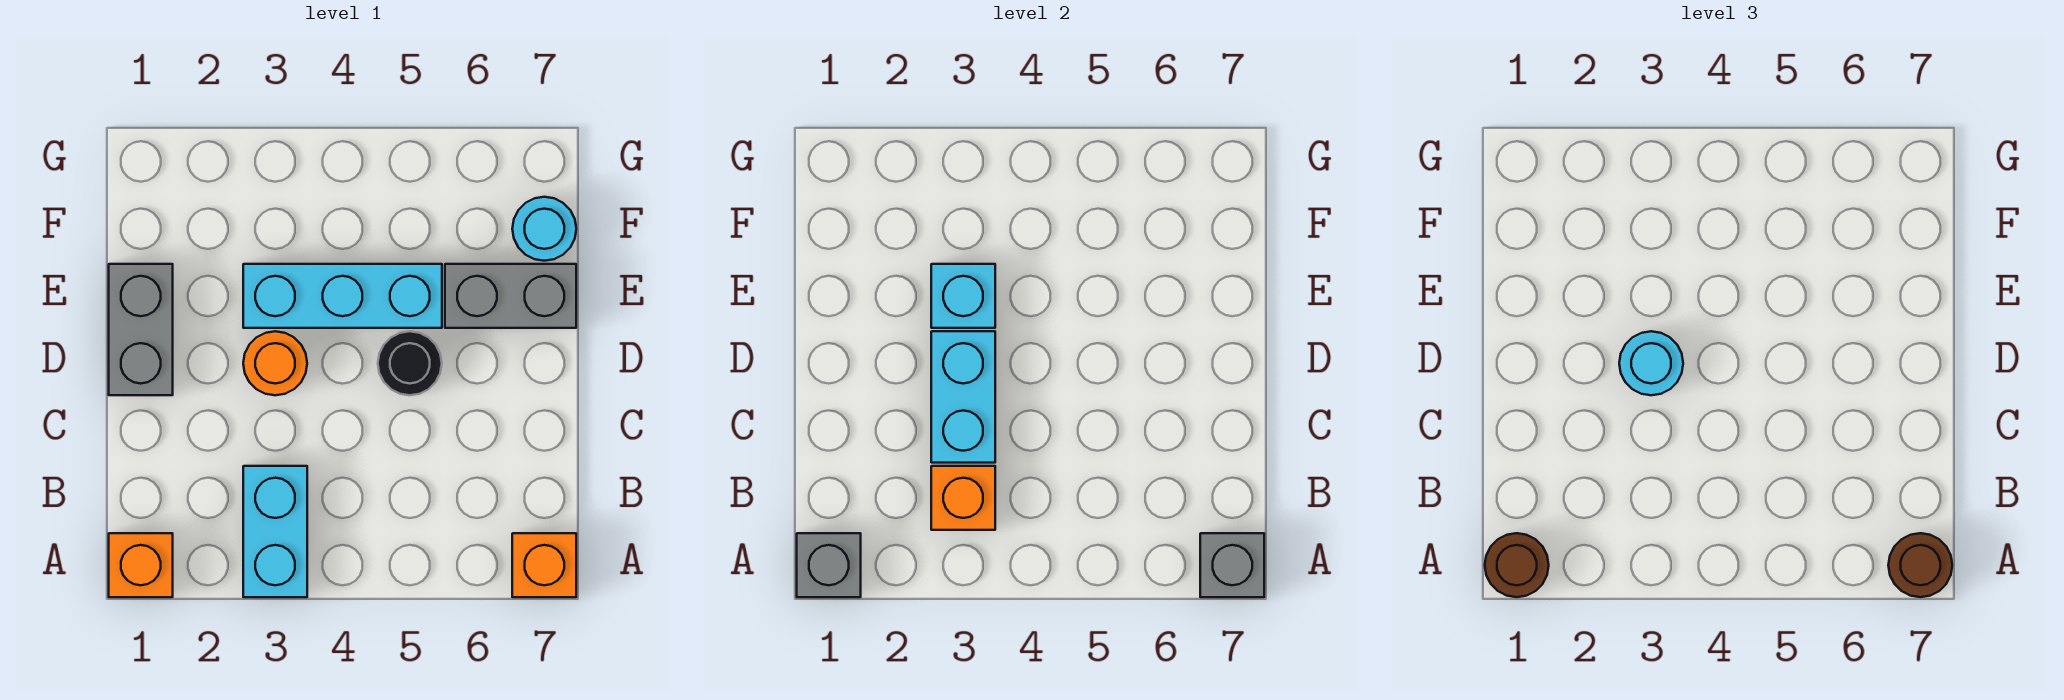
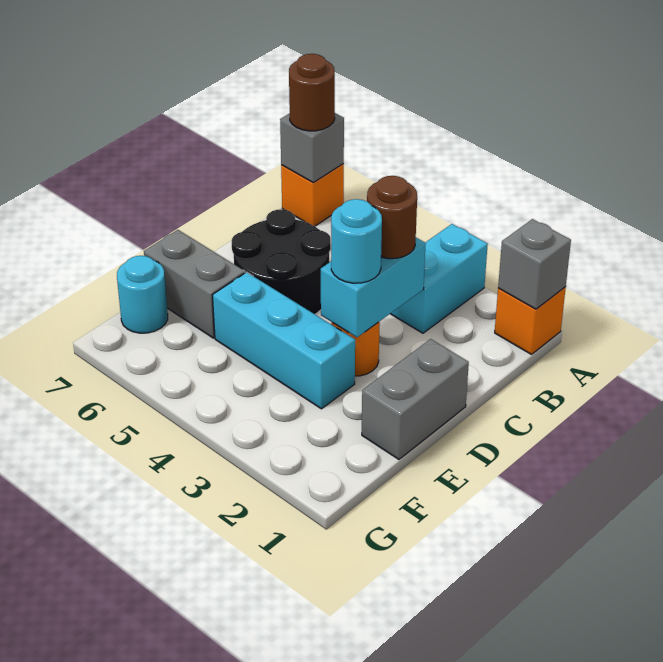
brown 1x1 round brick [1485,533,1549,597] -> brown 1x1 round brick moved to [367,176,417,259]
orange 1x1 brick [931,466,995,530] -> none
black 1x1 round brick [378,331,442,395] -> black 2x2 round brick [232,209,331,314]
cyan 1x1 brick [931,264,995,328] -> none

